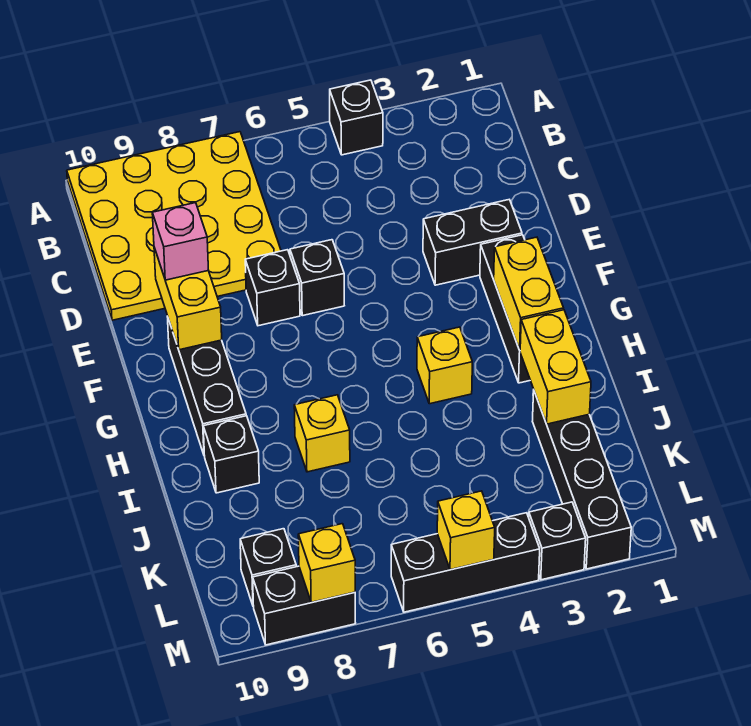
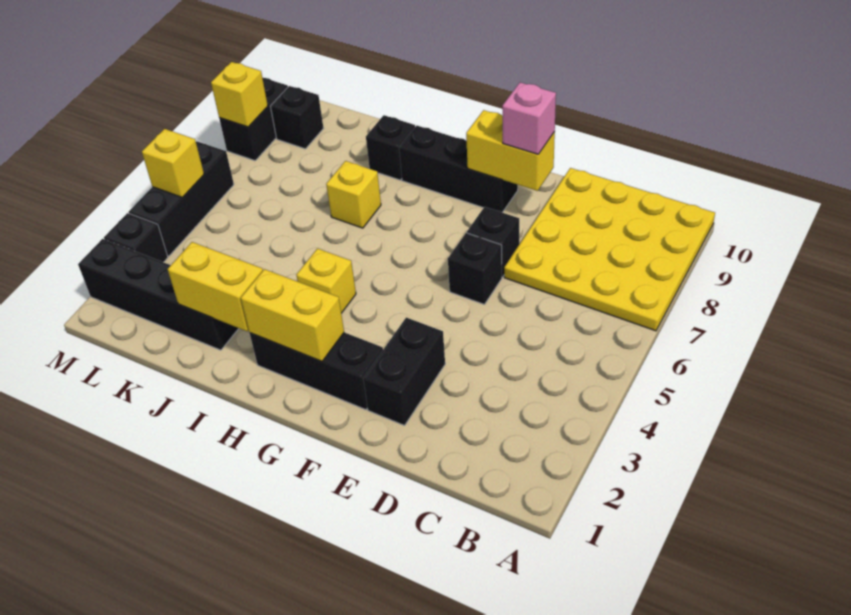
black 1x1 brick [330,80,383,155] -> none

